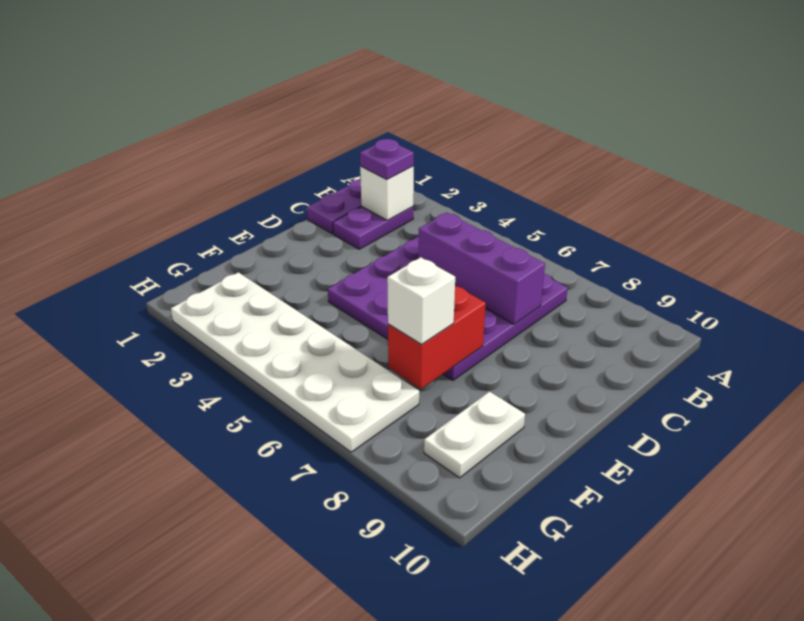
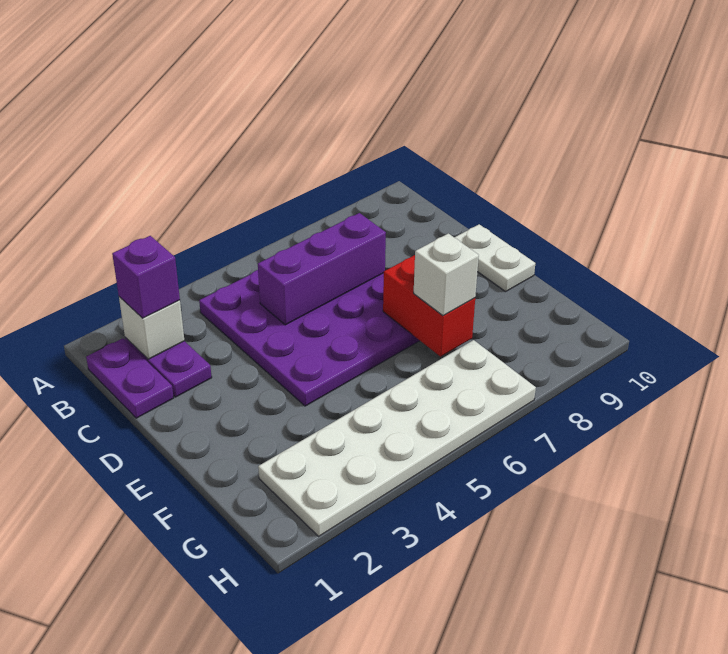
purple 1x1 plate [360,139,414,180] -> purple 1x1 brick [112,236,180,318]
white 1x2 plate [424,392,525,478] -> white 1x2 plate moved to [454,224,535,292]

